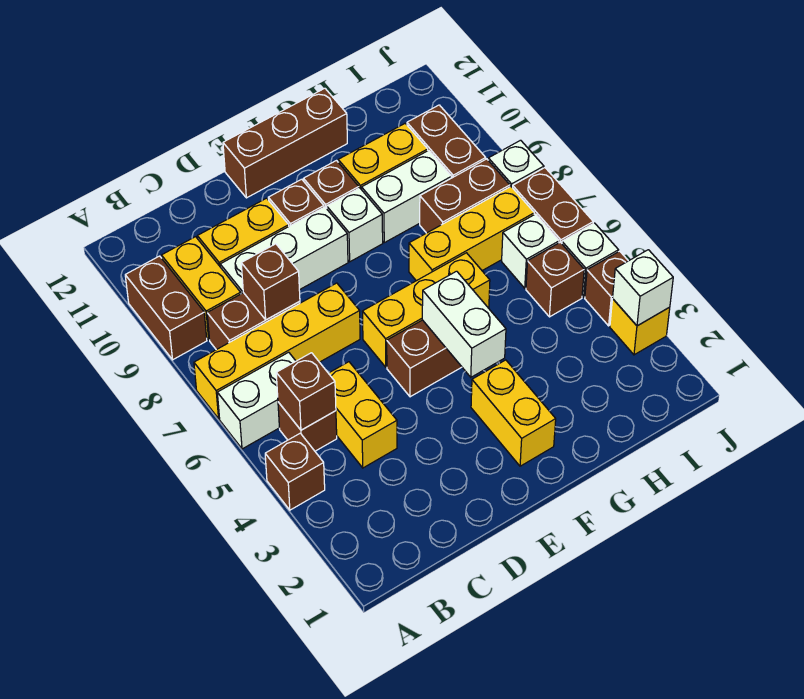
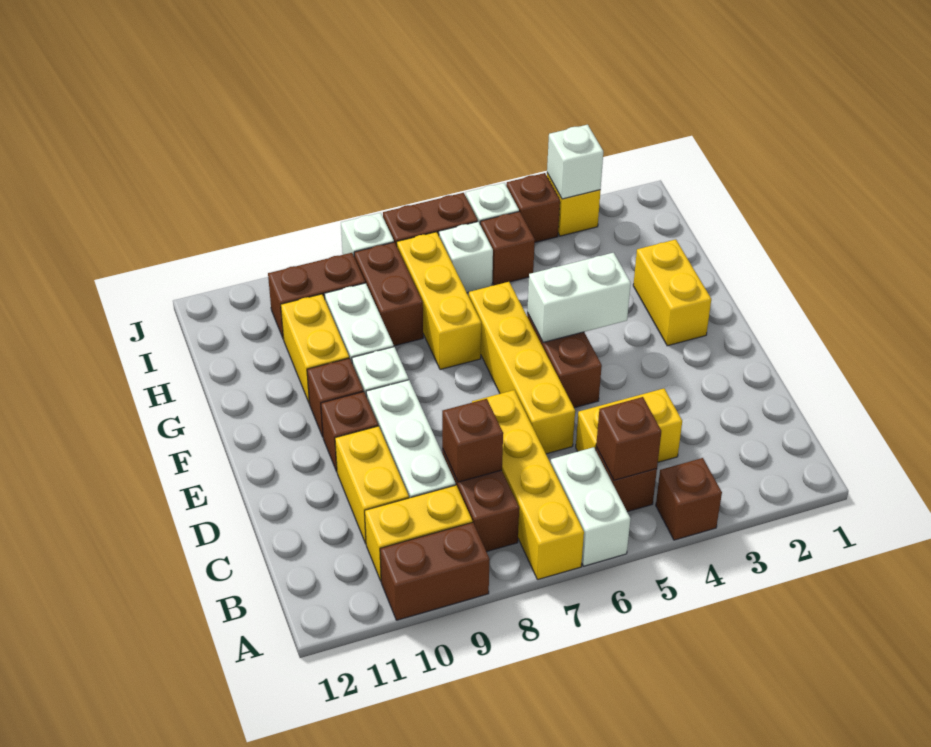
yellow 1x3 brick [362,253,490,367] -> yellow 1x4 brick [469,282,575,454]
brown 1x3 brick [223,88,347,198] -> none
yellow 1x2 brick [471,360,556,466] -> yellow 1x2 brick turned to [633,239,711,346]

